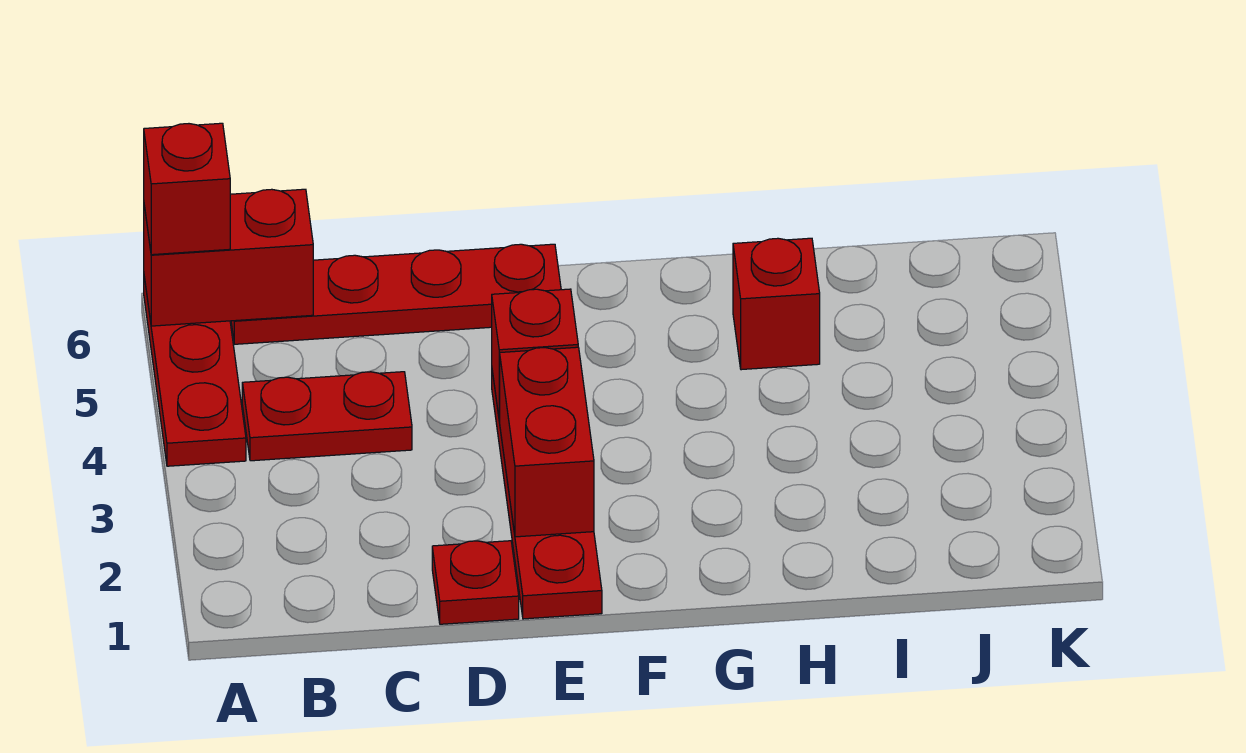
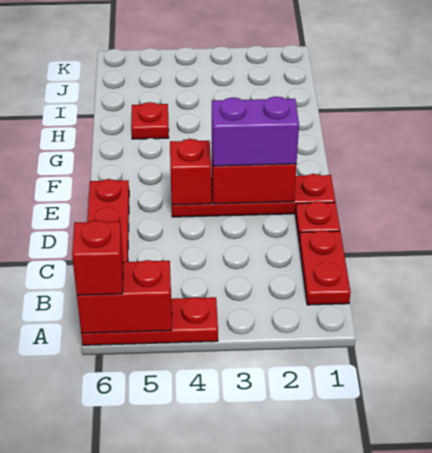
red 1x2 brick [144,189,313,326] -> red 1x2 brick turned to [77,260,172,334]
red 1x2 plate [242,372,412,461] -> red 1x2 plate moved to [299,230,351,305]
none -> purple 1x2 brick [212,97,299,166]
red 1x1 brick [733,238,820,370] -> red 1x1 plate [131,102,169,139]

